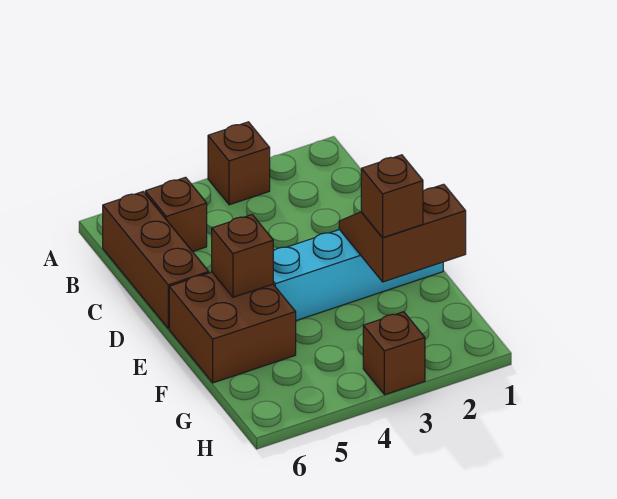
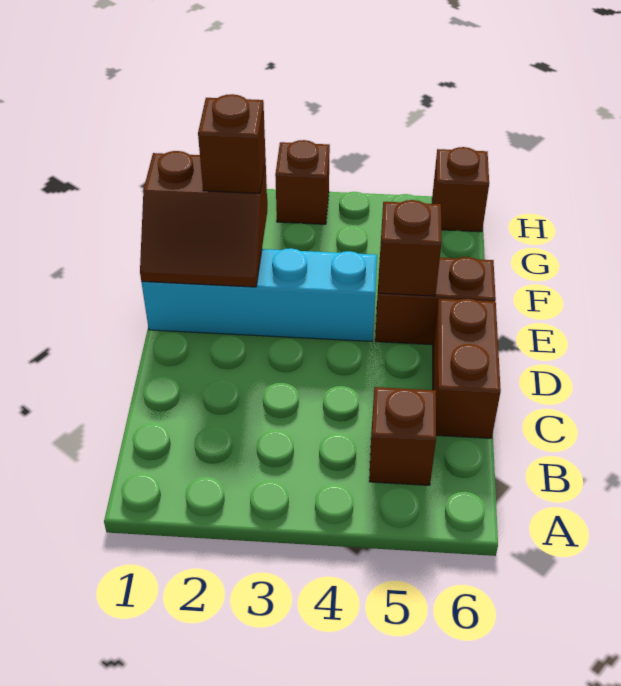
brown 1x1 brick [208,122,270,205] -> brown 1x1 brick moved to [432,147,489,232]
brown 1x3 brick [103,192,209,329] -> brown 1x2 brick [433,299,501,438]
brown 2x2 brick [169,272,296,383] -> brown 1x2 brick [375,257,496,345]

